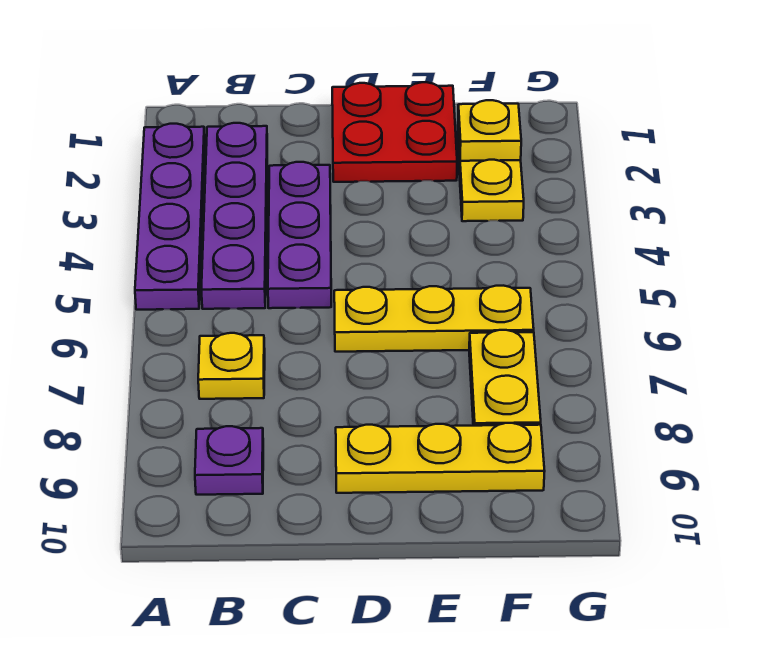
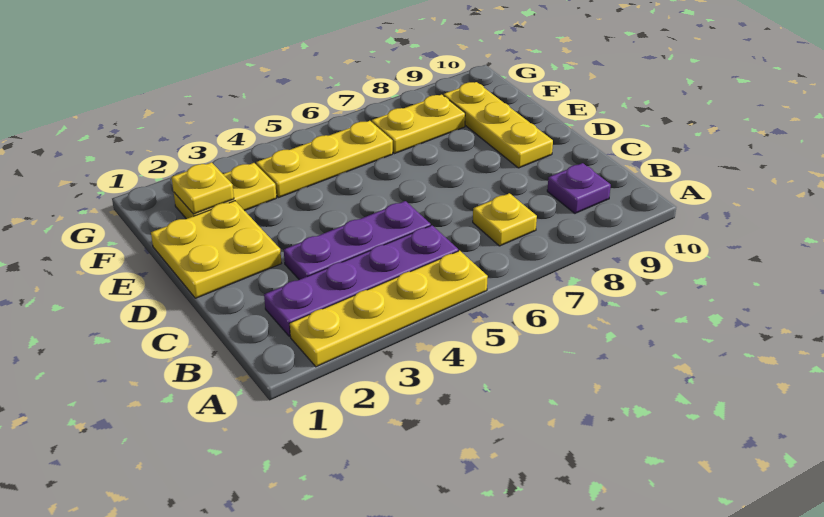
purple 1x4 plate [135,124,205,310] -> yellow 1x4 plate [290,251,488,367]
red 2x2 plate [332,82,457,182] -> yellow 2x2 plate [151,201,281,298]
yellow 1x3 plate [334,286,534,352] -> yellow 1x3 plate turned to [256,121,393,198]

